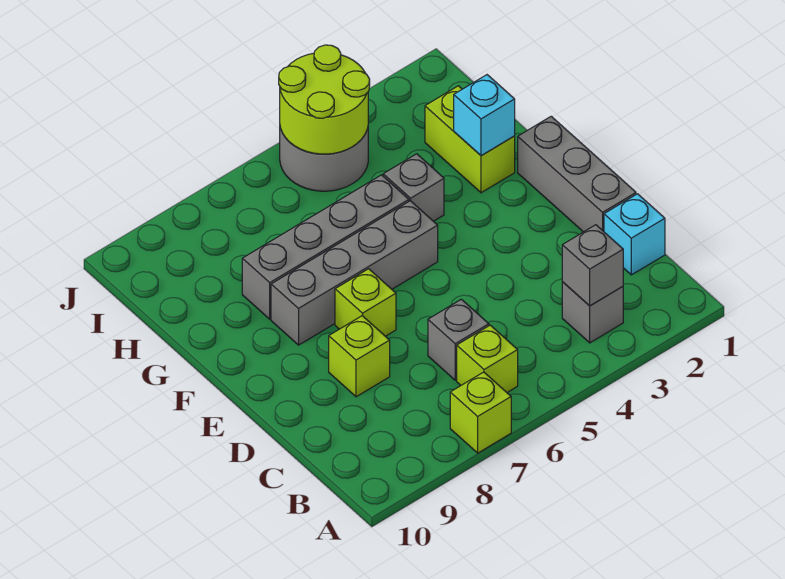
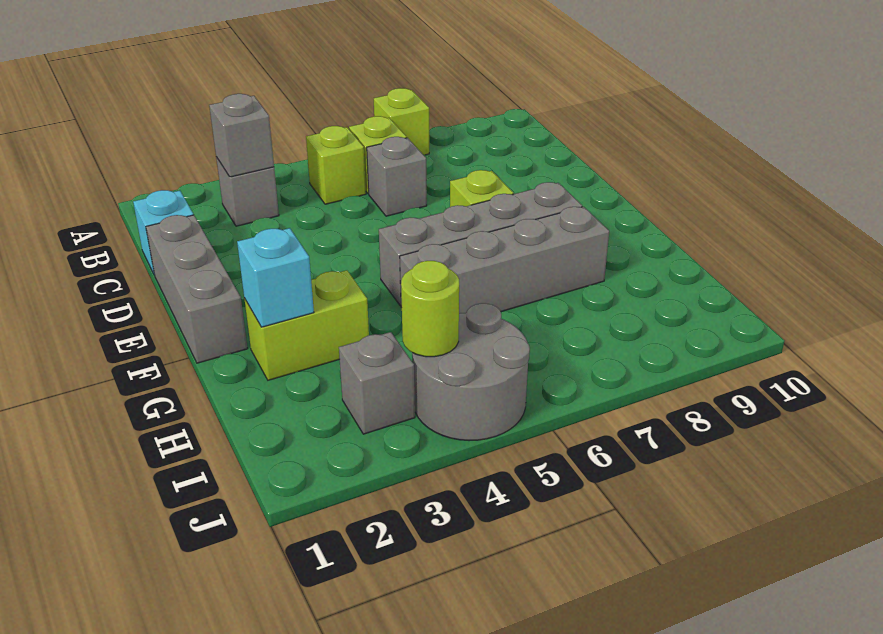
lime 1x1 brick [329,316,390,397] -> lime 1x1 brick moved to [306,126,366,204]
lime 1x2 brick [425,86,515,193] -> lime 1x2 brick turned to [244,270,369,380]
grey 1x1 brick [383,154,444,221] -> grey 1x1 brick moved to [339,332,415,434]
lime 2x2 round brick [279,45,370,154] -> lime 1x1 round brick [401,261,459,357]

